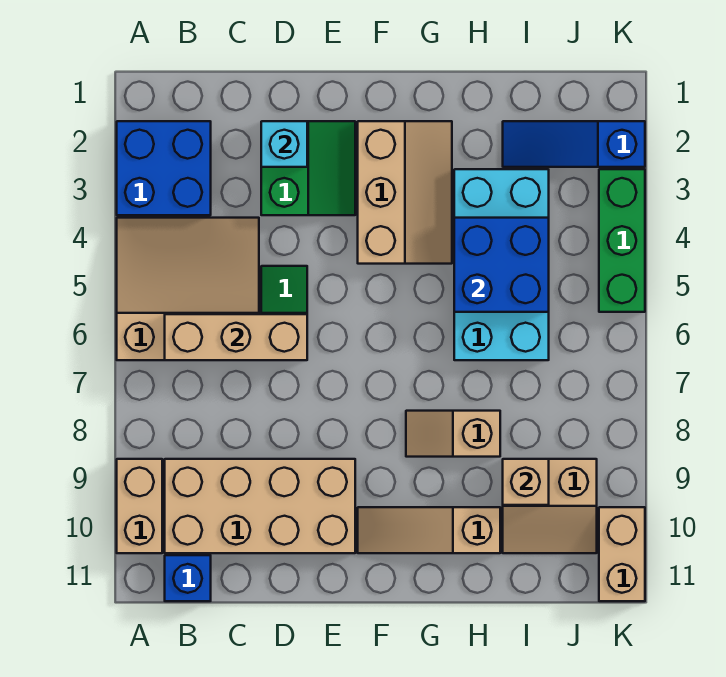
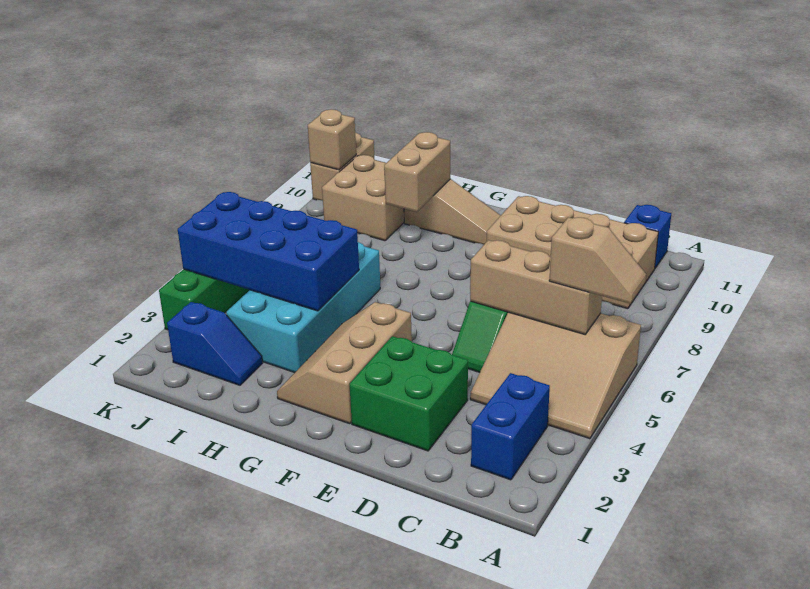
blue 2x2 brick [117,121,211,215] -> blue 1x2 brick [471,373,550,480]
tan 1x2 brick [117,459,162,553] -> tan 1x2 brick moved to [384,132,450,212]
green 2x2 slope [261,121,355,215] -> green 2x2 brick [349,336,468,451]
cyan 1x1 brick [261,121,307,167] -> none
tan 1x2 slope [406,411,500,457] -> tan 1x2 slope moved to [549,217,646,304]
blue 2x2 brick [454,218,549,312] -> blue 2x4 brick [178,192,359,311]
blue 1x3 slope [503,121,645,167] -> blue 1x2 slope [167,302,263,385]
tan 2x2 slope [503,459,597,553] -> tan 2x2 brick [322,155,404,241]
tan 1x1 brick [503,459,549,505] -> tan 1x1 brick moved to [308,109,356,170]

